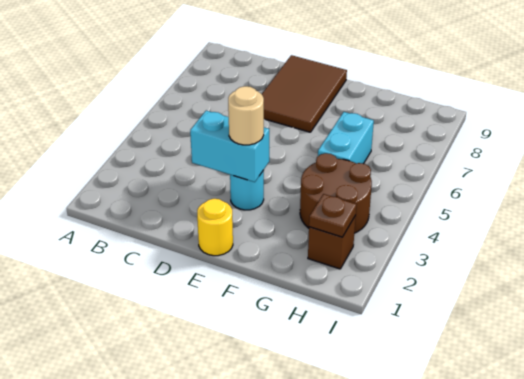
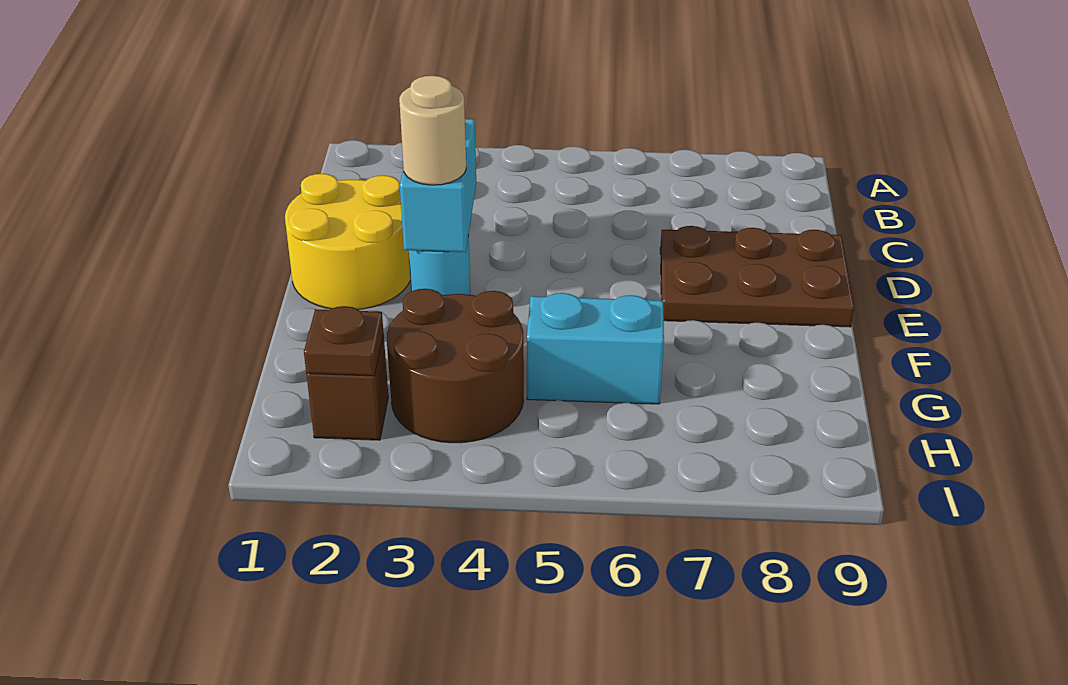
brown 2x3 tile [262,55,347,132] -> brown 2x3 plate [660,226,854,327]
yellow 1x1 round brick [197,199,233,256] -> yellow 2x2 round brick [285,174,410,310]

